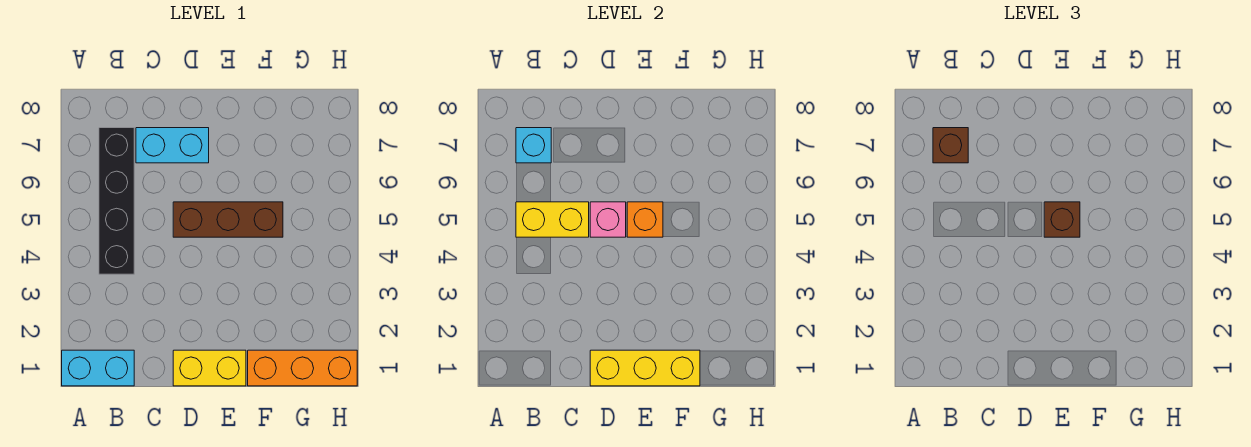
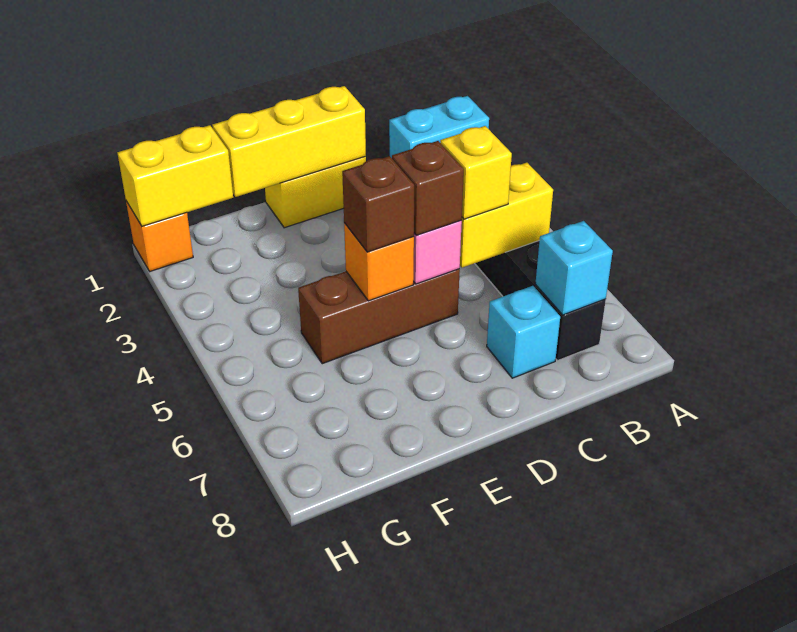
brown 1x1 brick [933,128,968,163] -> brown 1x1 brick moved to [392,141,464,235]
none -> yellow 1x1 brick [440,126,512,219]
cyan 1x2 brick [136,128,209,163] -> cyan 1x1 brick [487,286,560,378]
orange 1x3 brick [248,350,357,386] -> orange 1x1 brick [126,201,193,271]
none -> yellow 1x2 brick [117,125,233,226]

